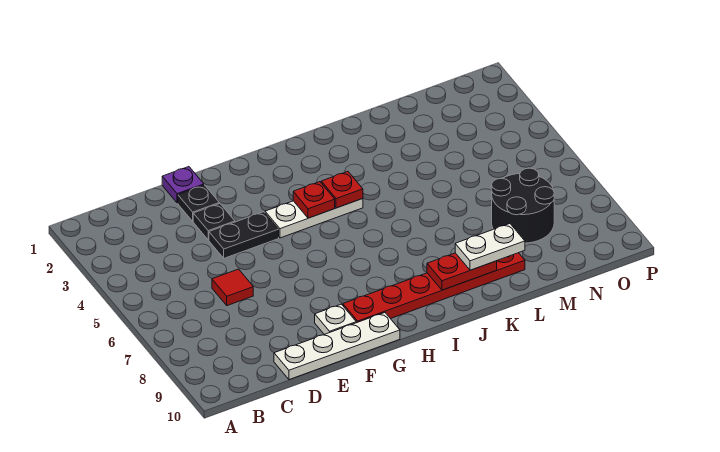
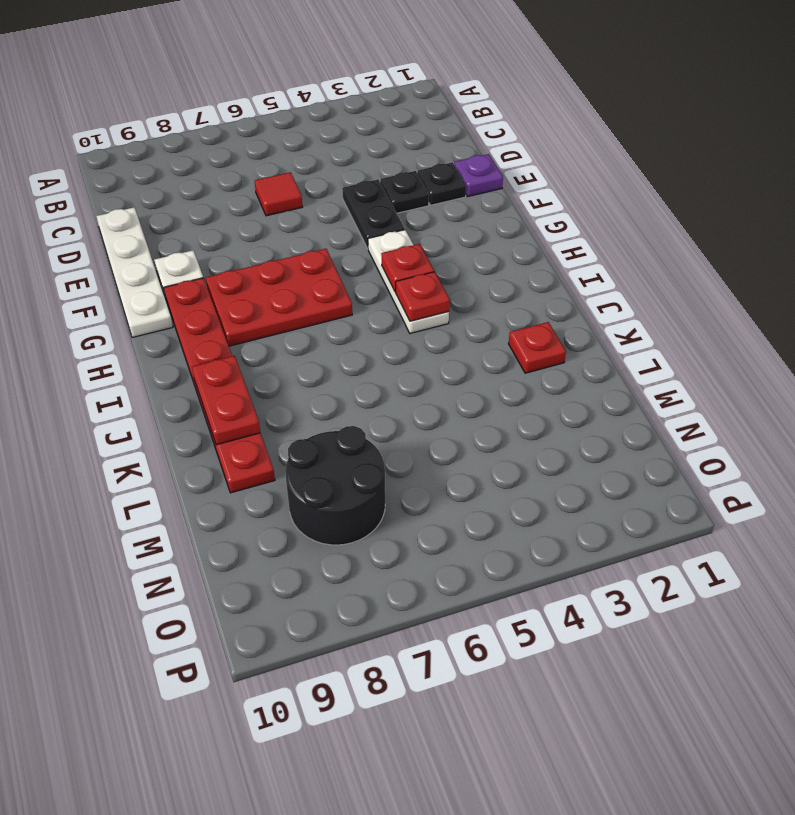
none -> red 2x3 plate [206,249,352,346]
none -> red 1x1 plate [509,322,566,373]
white 1x2 plate [455,224,525,270] -> none

